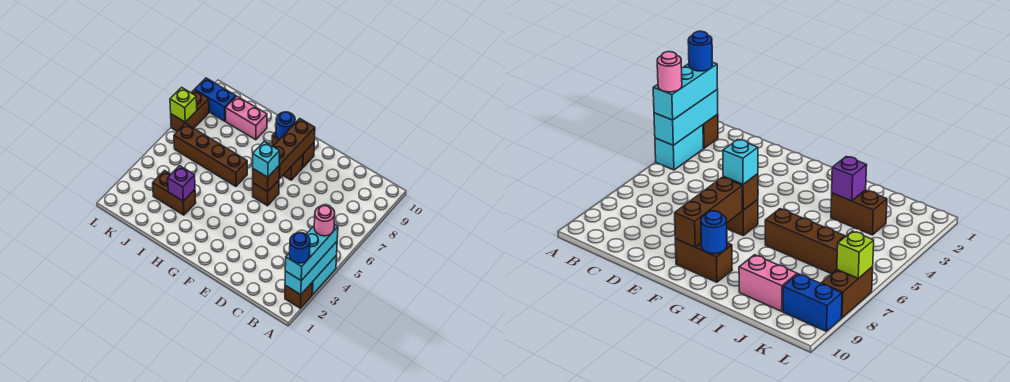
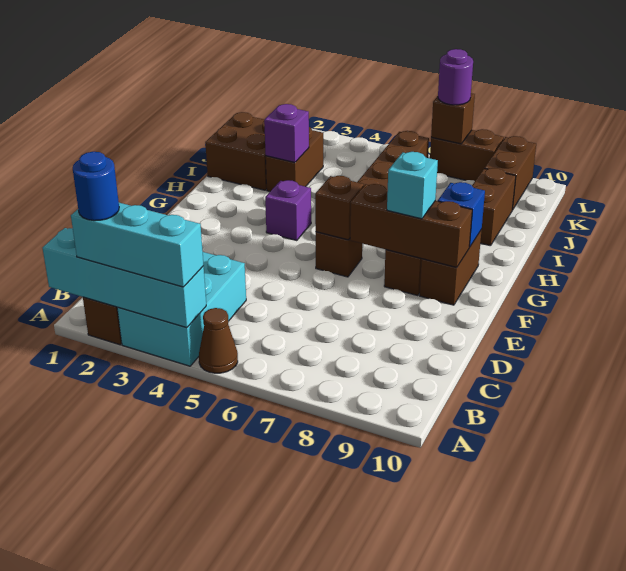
cyan 1x3 brick [285,242,337,295] -> cyan 1x4 brick [43,228,206,328]
cyan 1x2 brick [312,255,337,295] -> cyan 2x3 brick [117,252,246,366]
pink 1x1 round brick [314,205,335,236] -> none
none -> brown 1x1 cone [199,308,238,373]
cyan 1x1 brick [253,142,280,177] -> cyan 1x1 brick moved to [387,152,438,219]
none -> purple 1x1 brick [265,180,311,241]
blue 1x1 round brick [276,112,295,139] -> blue 1x1 brick [438,182,485,247]
none -> brown 2x2 brick [205,112,267,190]
pink 1x2 brick [225,96,267,140] -> brown 1x2 brick [472,168,516,246]
blue 1x2 brick [195,78,236,121] -> brown 1x2 brick [484,136,536,210]
lime 1x1 brick [170,87,197,122] -> brown 1x1 brick [431,93,475,144]
none -> purple 1x1 round brick [438,49,473,105]

